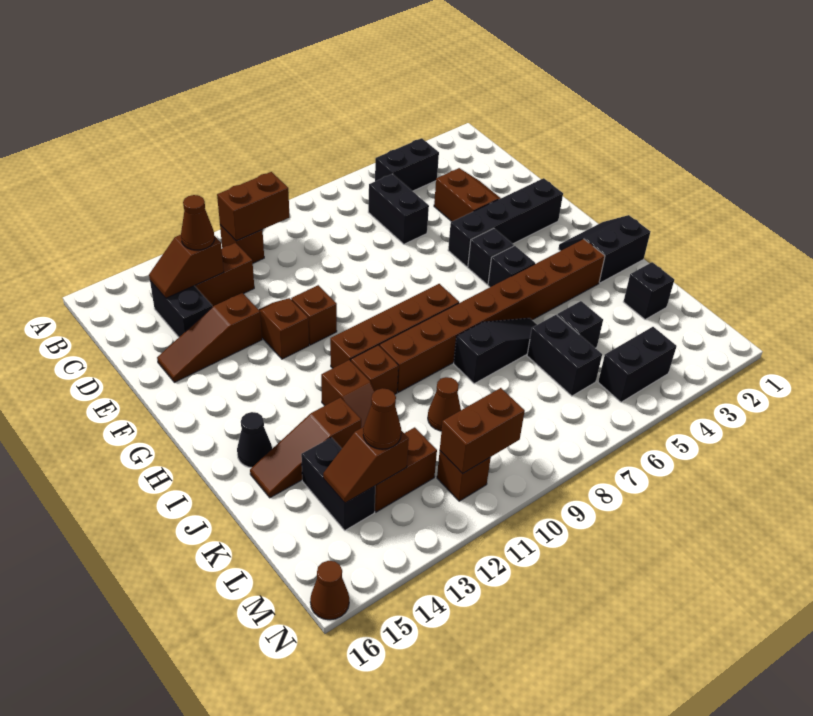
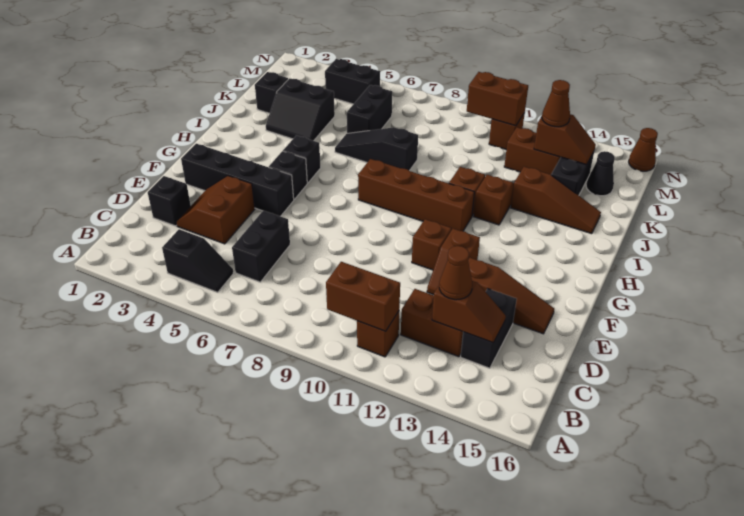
black 1x2 brick [375,138,439,191] -> black 1x2 slope [162,229,234,292]
black 2x2 slope [559,215,650,283] -> black 2x2 slope moved to [266,78,335,141]
brown 1x8 brick [380,239,605,392] -> none
black 1x1 cone [237,412,272,468] -> black 1x1 cone moved to [586,151,615,196]
black 1x1 brick [557,301,603,348] -> black 1x1 brick moved to [148,176,191,226]
brown 1x1 cone [428,377,461,431] -> none

